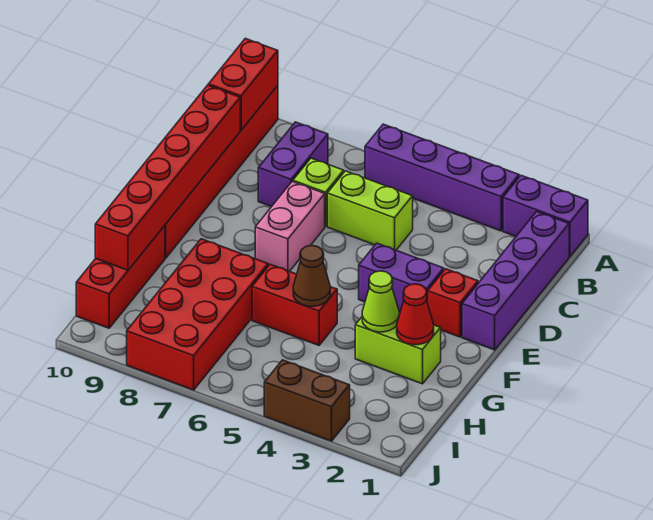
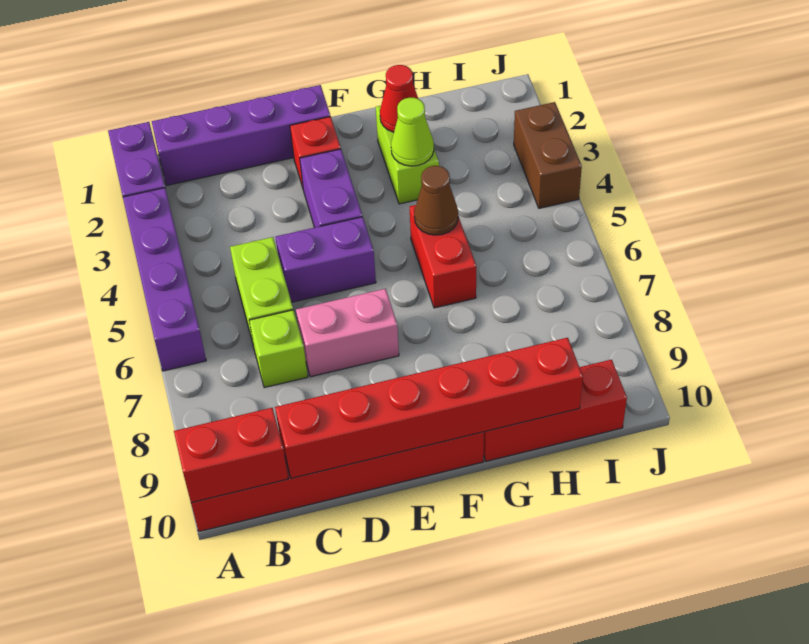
purple 1x2 brick [258,122,328,207] -> purple 1x2 brick moved to [275,217,376,302]
red 2x4 brick [127,239,268,390] -> none

